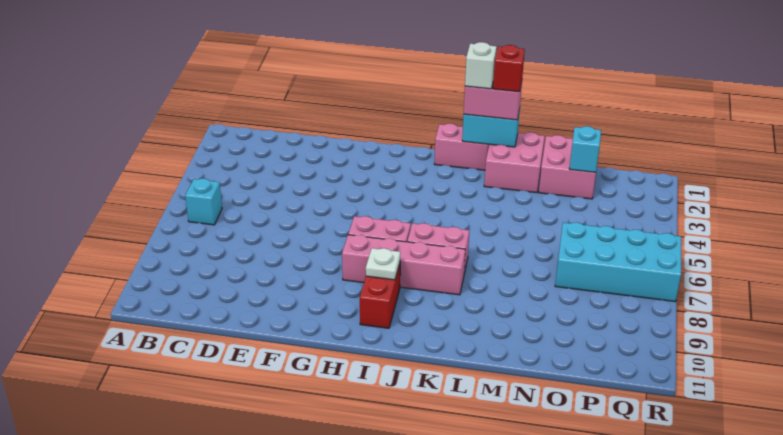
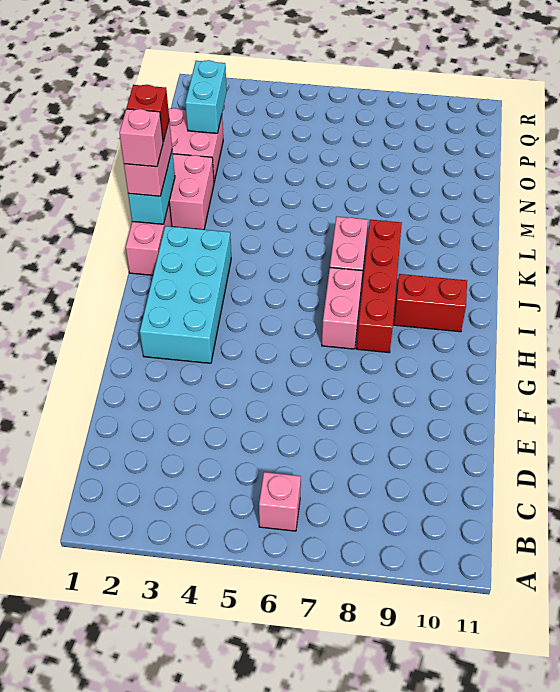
cyan 1x1 brick [185,179,222,225] -> pink 1x1 brick [259,472,301,531]
pink 1x4 brick [342,235,465,295] -> red 1x4 brick [356,220,402,353]
white 1x1 plate [366,248,400,280] -> none
white 1x1 brick [465,42,497,89] -> pink 1x1 brick [119,109,163,167]
cyan 1x1 brick [569,126,601,172] -> cyan 1x2 brick [185,60,227,133]
cyan 2x4 brick [555,222,681,302] -> cyan 2x4 brick moved to [140,226,231,363]

